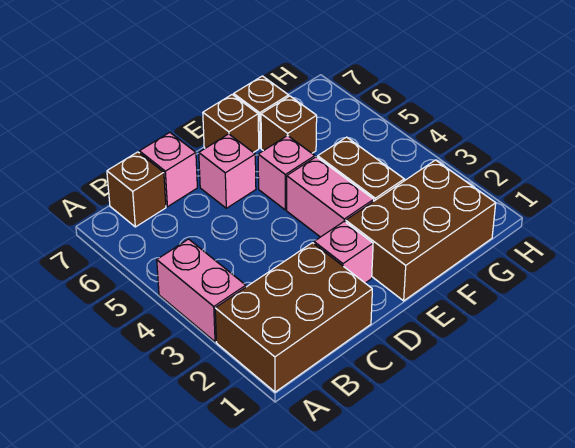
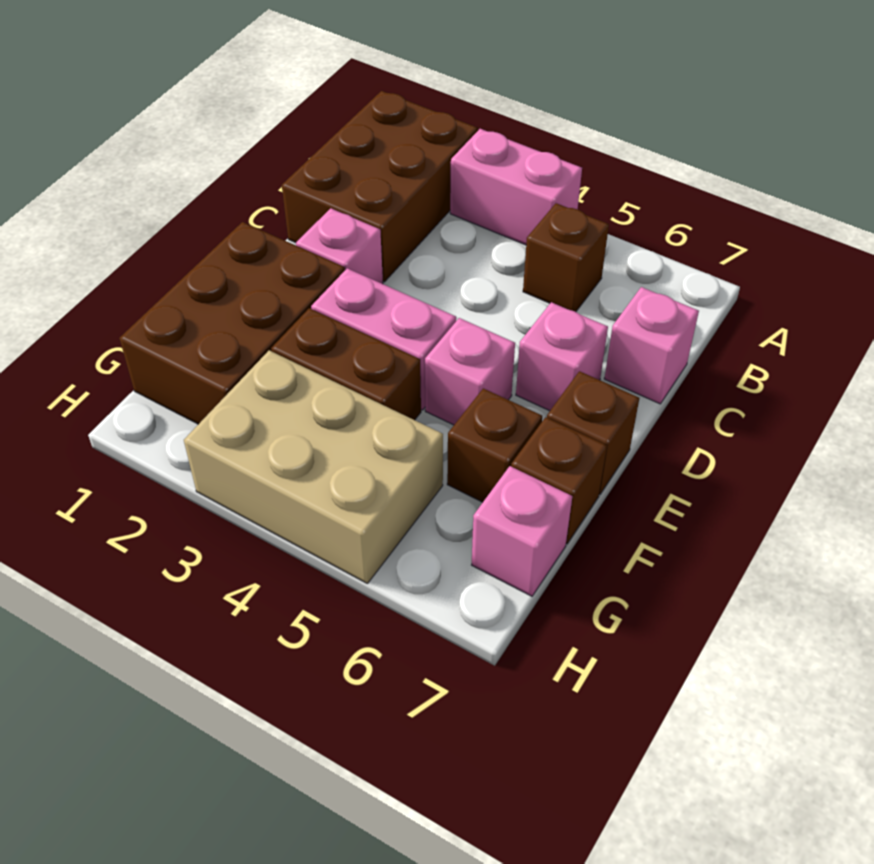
brown 1x1 brick [107,152,166,227] -> brown 1x1 brick moved to [523,203,609,312]
none -> tan 2x3 brick [184,350,443,584]
none -> pink 1x1 brick [472,466,572,596]

